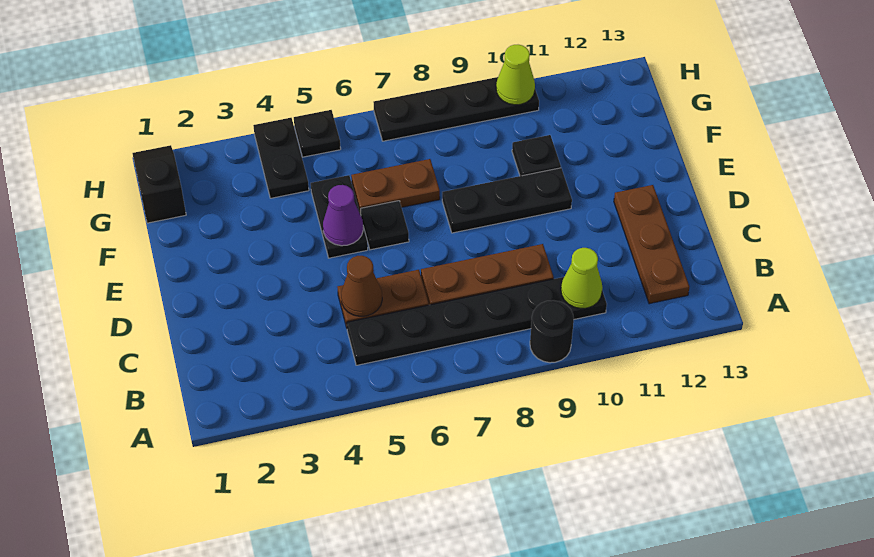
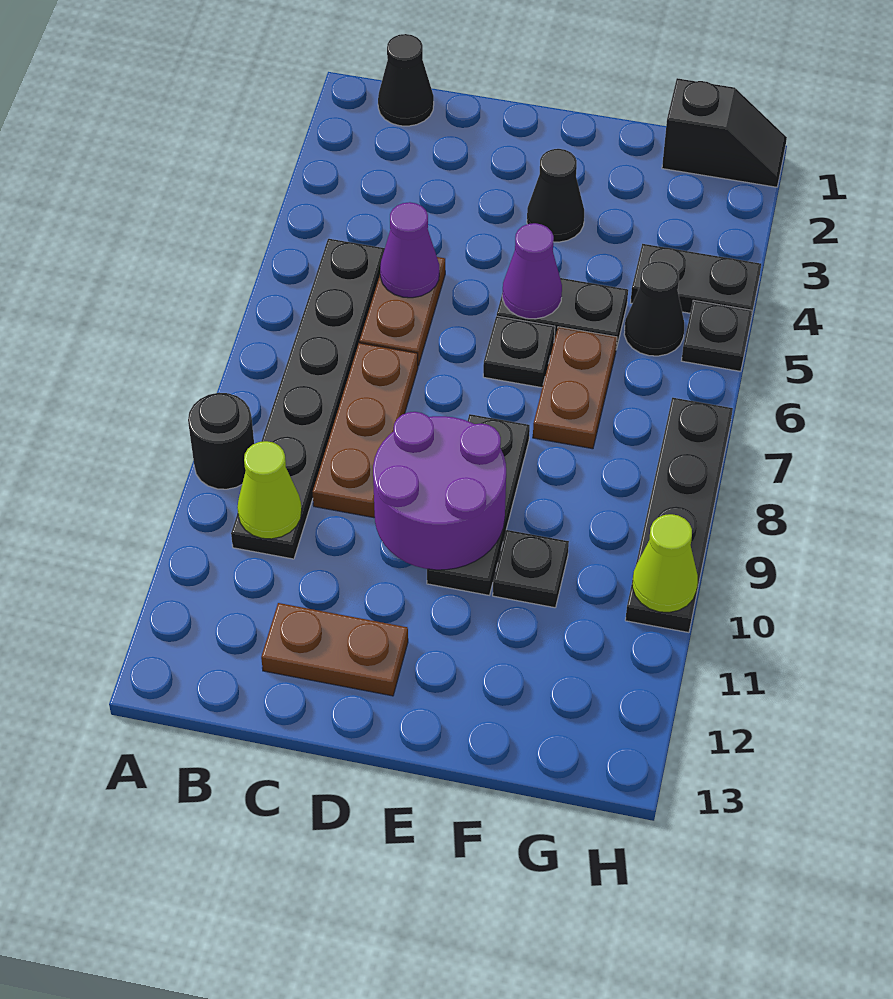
none -> black 1x1 cone [378,34,434,126]
brown 1x3 plate [614,185,690,304] -> brown 1x2 plate [261,603,408,696]
brown 1x1 cone [341,256,382,316] -> purple 1x1 cone [380,202,439,298]
none -> purple 2x2 round brick [373,412,506,570]
none -> black 1x1 cone [527,149,584,242]
none -> black 1x1 cone [624,261,684,356]

